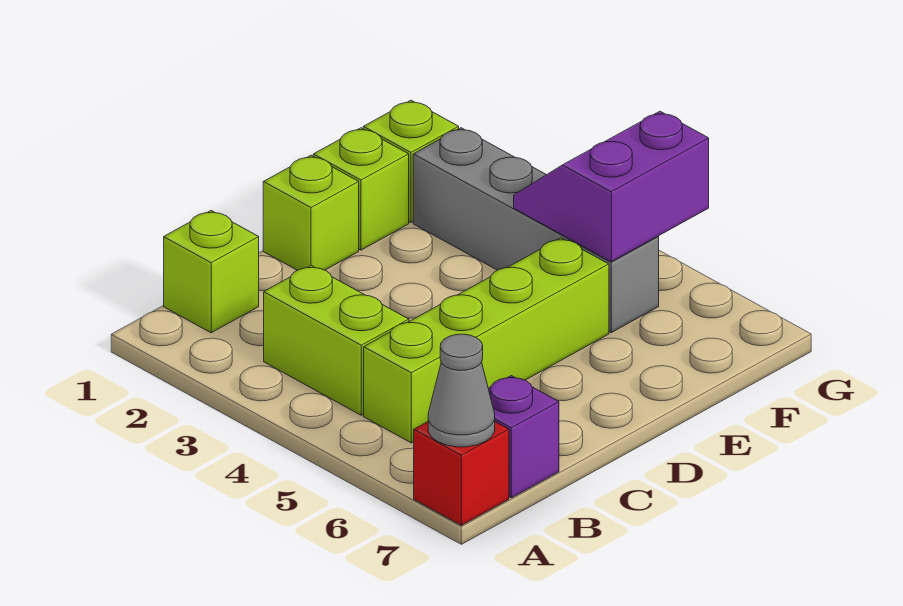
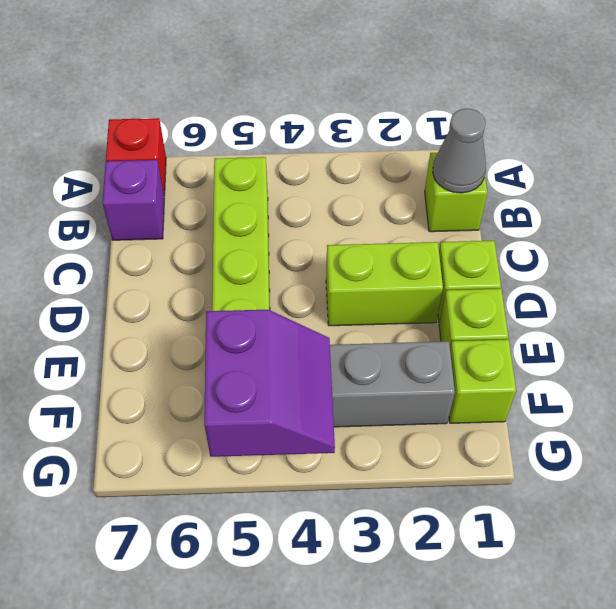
grey 1x1 cone [428,334,495,447] -> grey 1x1 cone moved to [433,109,486,193]
lime 1x2 brick [264,266,409,415] -> lime 1x2 brick moved to [326,242,443,326]

